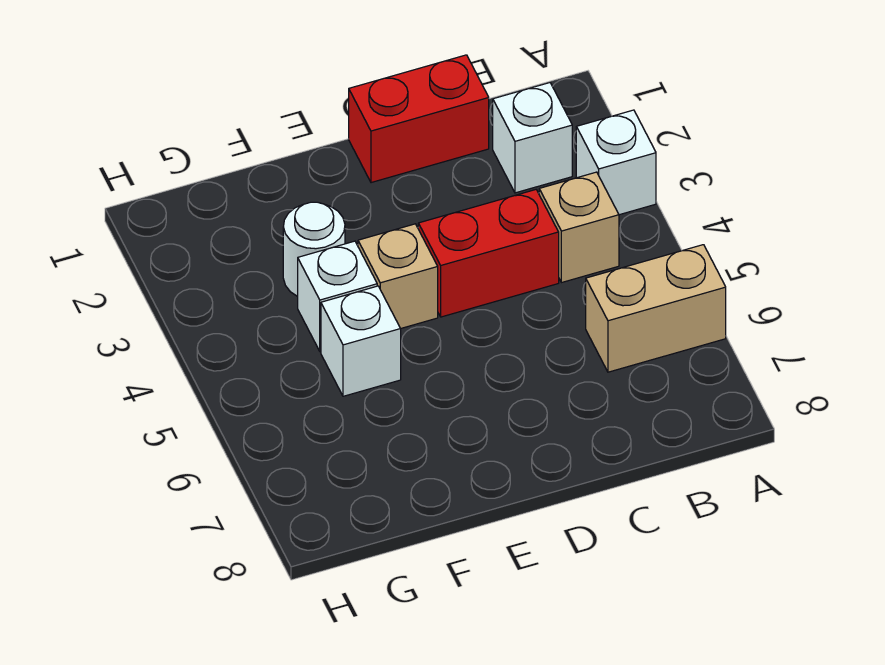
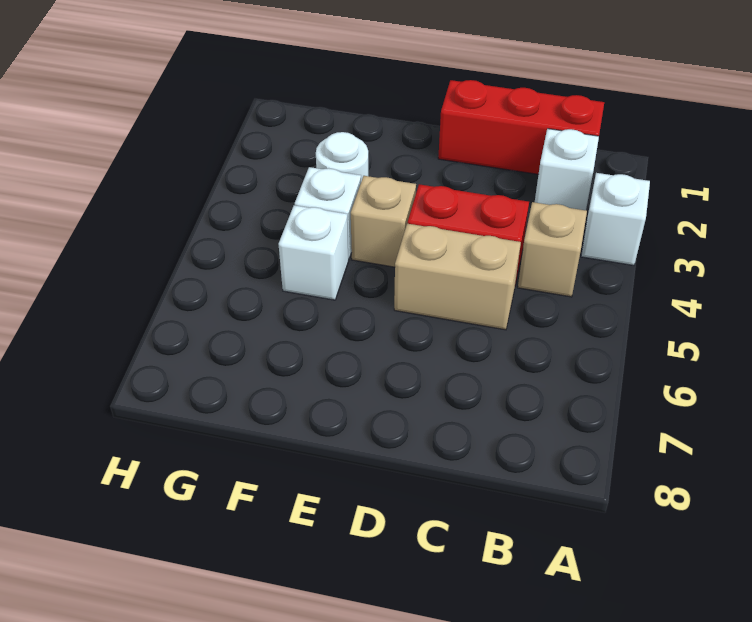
tan 1x2 brick [586,245,726,372] -> tan 1x2 brick moved to [394,224,521,330]
red 1x2 brick [349,55,489,183] -> red 1x3 brick [438,80,604,174]

